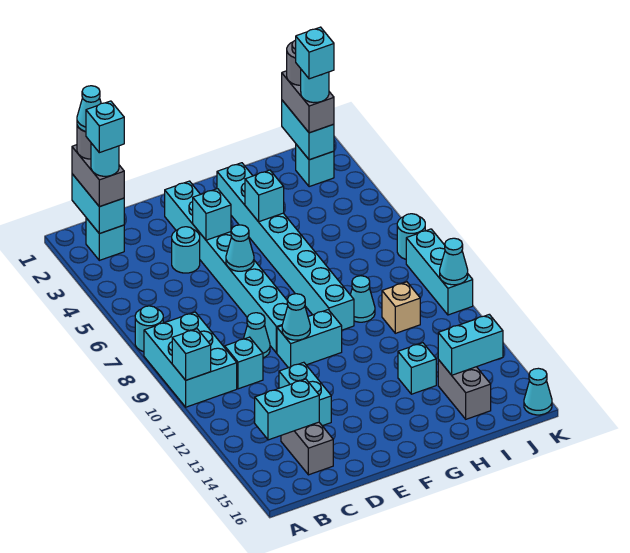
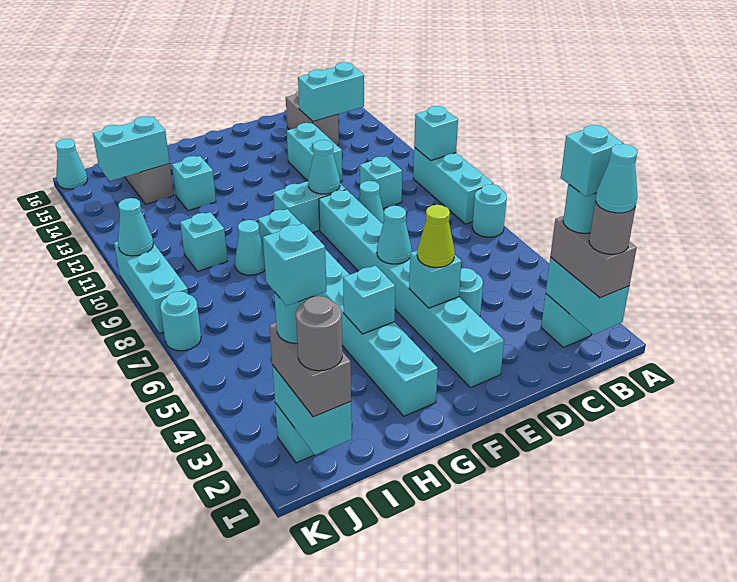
cyan 2x3 brick [144,312,237,407] -> cyan 1x3 brick [413,148,493,224]
none -> lime 1x1 cone [417,205,455,268]
tan 1x1 brick [382,282,420,333] -> cyan 1x1 brick [180,212,227,271]

